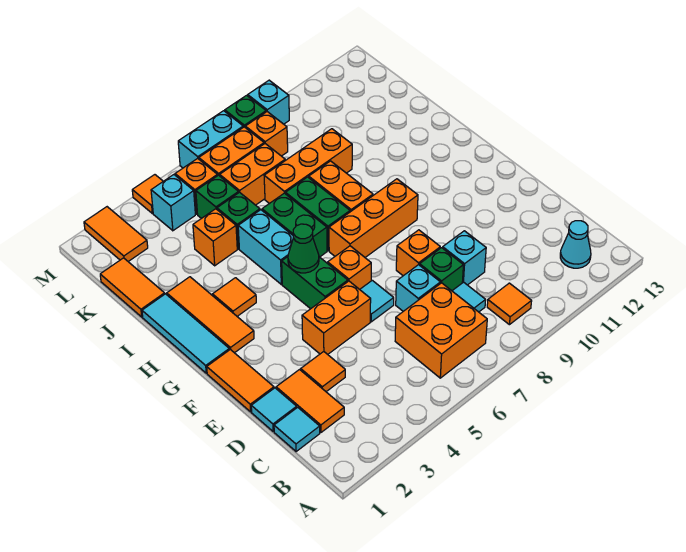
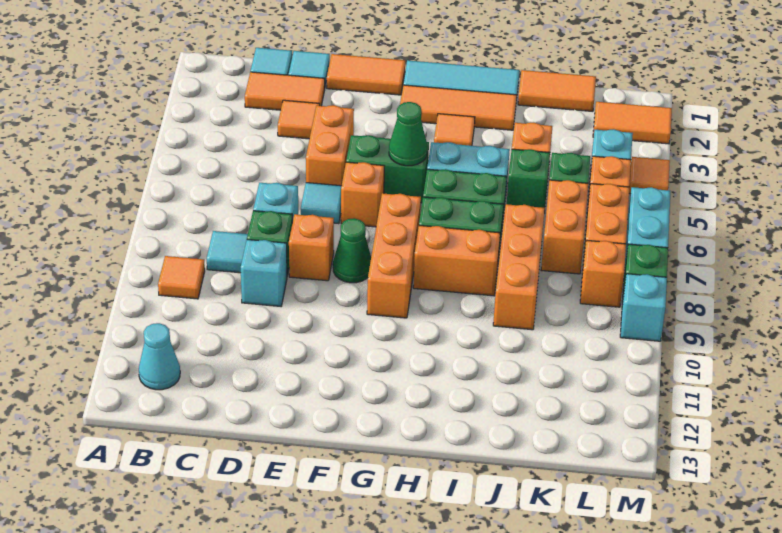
orange 2x2 brick [395,283,487,378] -> none
none -> green 1x1 cone [333,218,371,283]

